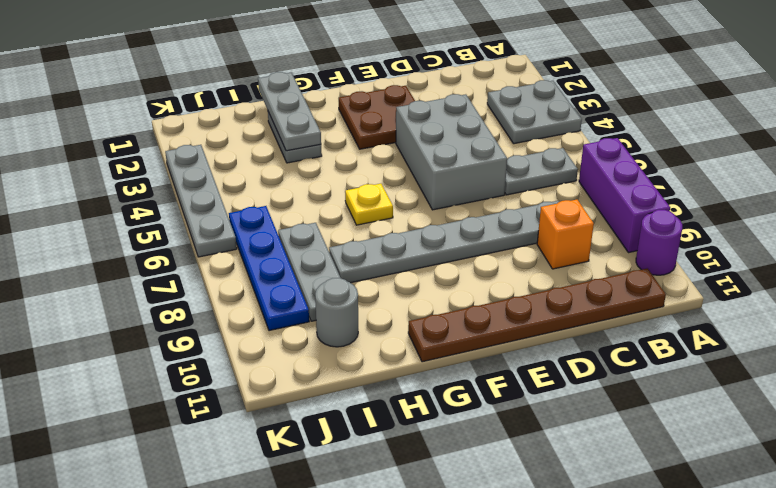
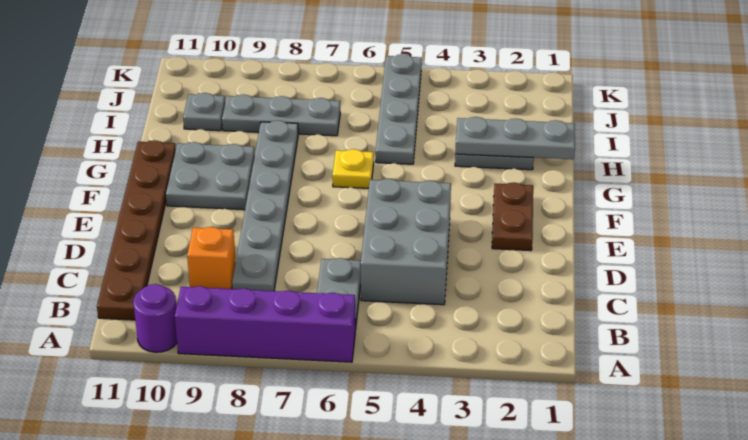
grey 2x2 plate [487,80,582,144] -> grey 2x2 plate moved to [166,142,255,210]
purple 1x3 brick [579,138,670,253] -> purple 1x4 brick [175,286,355,362]
grey 2x3 brick [396,94,507,210] -> grey 2x3 brick turned to [361,179,451,305]
brown 2x2 plate [339,85,415,149] -> brown 1x2 plate [492,183,533,251]
grey 1x1 round brick [315,278,358,347] -> grey 1x1 plate [183,93,225,131]
blue 1x4 plate [229,206,309,331] -> none
grey 1x4 plate [165,145,237,257] -> grey 1x4 plate turned to [376,54,422,164]

